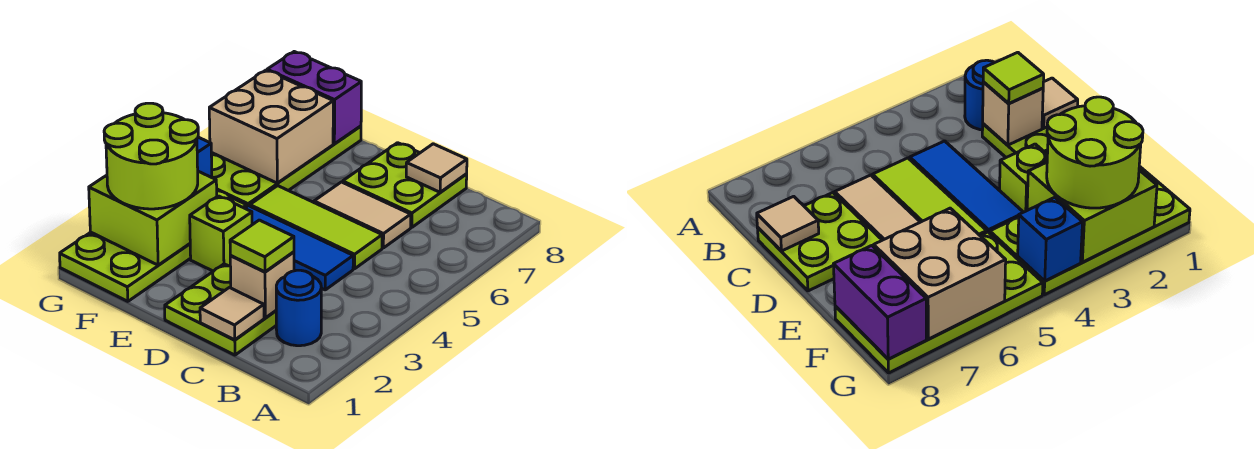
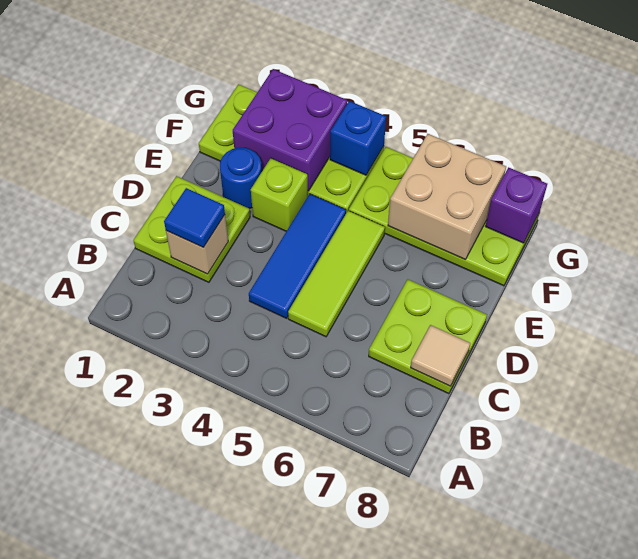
blue 1x1 round brick [276,270,321,346] -> blue 1x1 round brick moved to [220,148,262,209]
tan 1x1 tile [200,288,264,340] -> none
lime 1x1 tile [230,220,294,272] -> blue 1x1 tile [164,188,225,248]
tan 1x2 tile [314,182,411,248] -> none
lime 2x2 brick [89,171,217,265] -> purple 2x2 brick [233,69,347,191]
lime 2x2 round brick [104,103,198,209] -> none
purple 1x2 brick [267,52,361,144] -> purple 1x1 brick [486,167,547,243]

